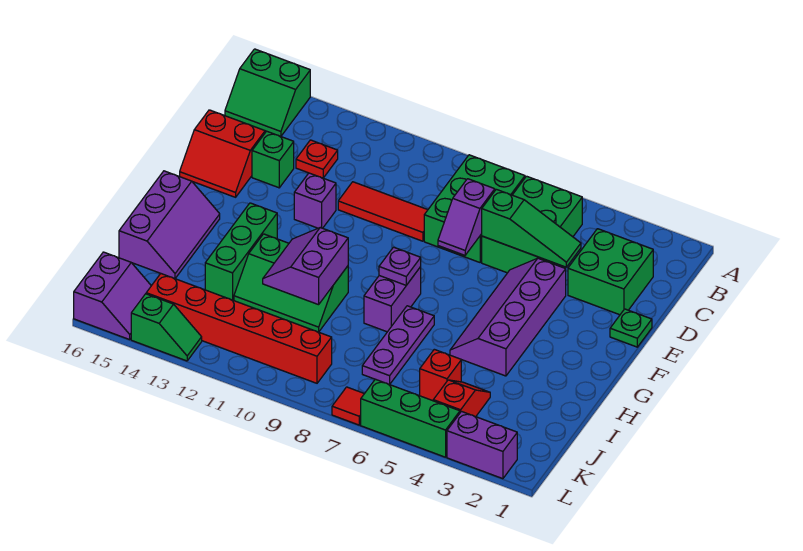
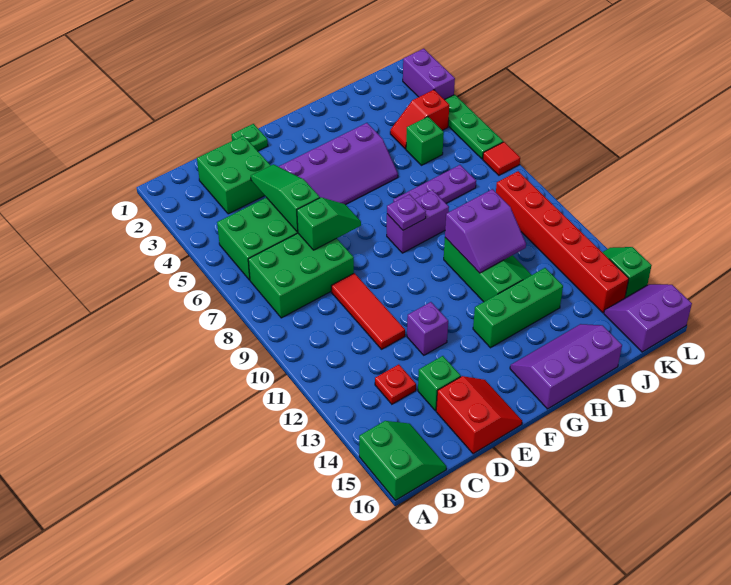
purple 1x2 slope [438,179,495,255] -> green 1x2 slope [297,198,361,250]
red 1x1 brick [420,349,461,401] -> green 1x1 brick [406,117,444,165]
green 1x3 brick [361,379,460,457] -> green 1x3 plate [445,95,503,159]

